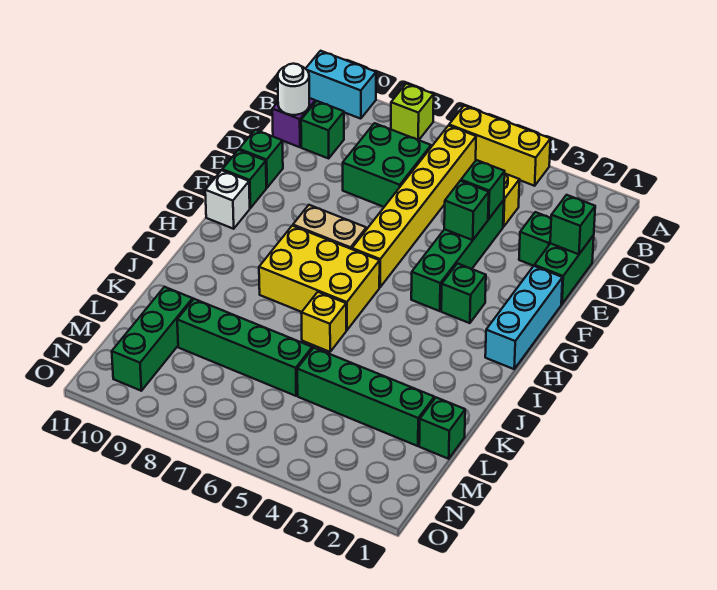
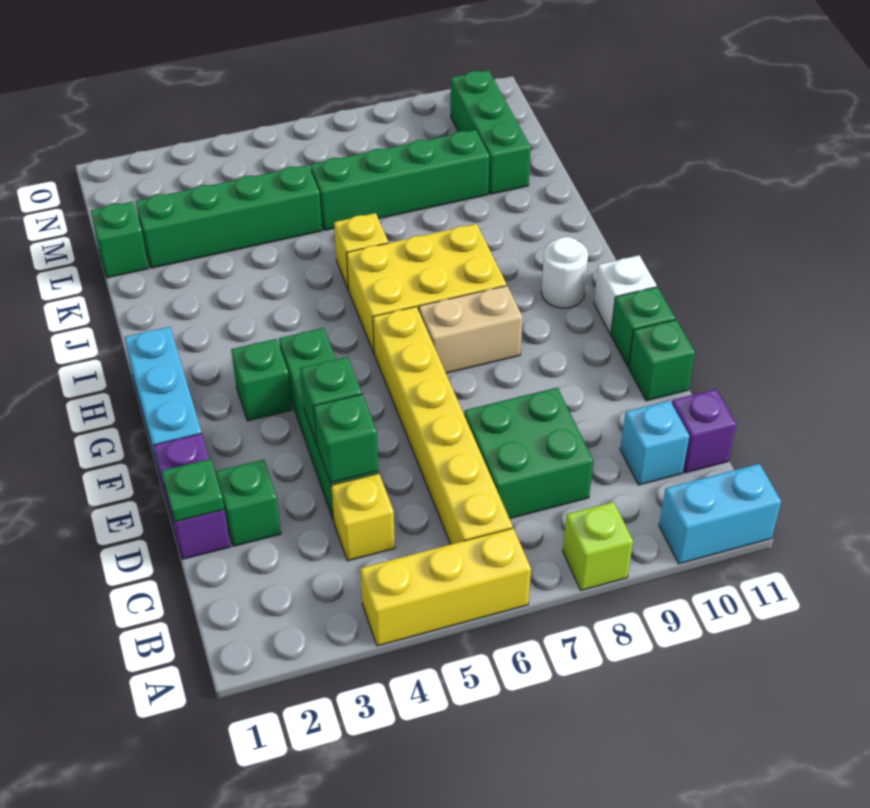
green 1x1 brick [301,101,344,158] -> cyan 1x1 brick [620,401,689,485]
white 1x1 round brick [278,64,309,115] -> white 1x1 round brick moved to [541,237,588,308]
green 1x2 brick [534,235,594,304] -> purple 1x2 brick [154,433,231,559]
green 1x1 brick [550,195,595,254] -> green 1x1 plate [162,459,224,522]

